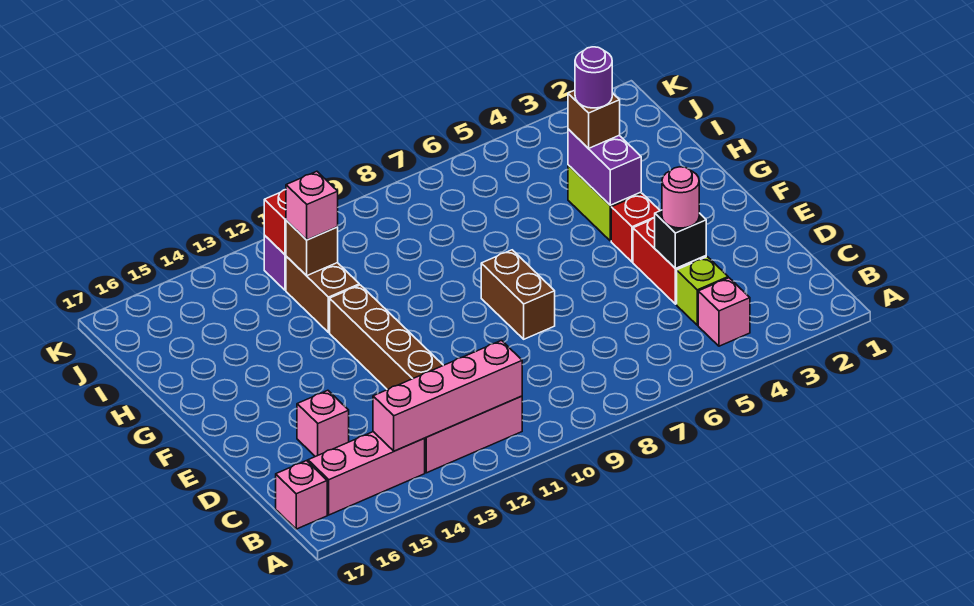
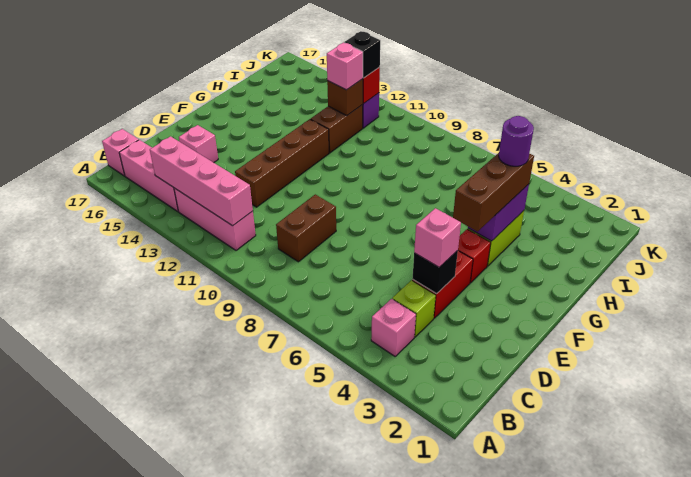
pink 1x1 round brick [662,167,699,228] -> pink 1x1 brick [414,208,461,267]
brown 1x2 brick [481,250,555,339] -> brown 1x2 brick moved to [276,194,336,262]
brown 1x1 brick [568,90,620,149] -> brown 1x3 brick [453,153,534,231]
none -> black 1x1 brick [344,31,380,78]

